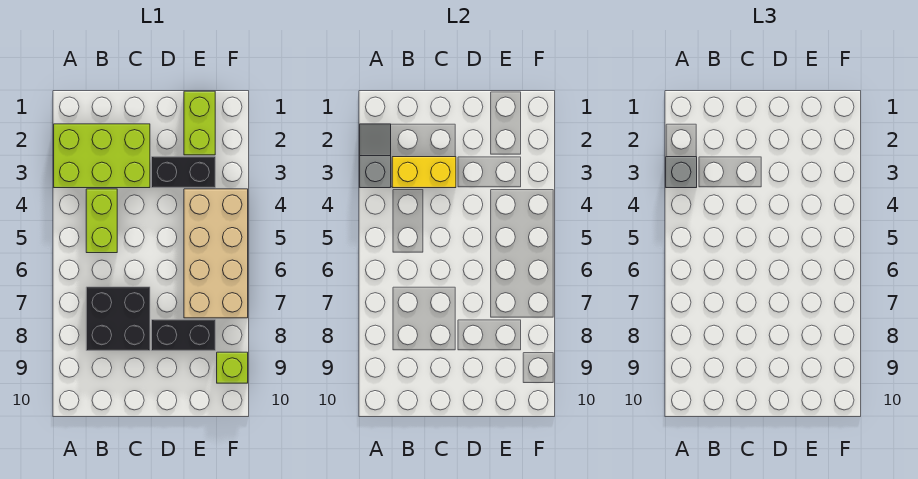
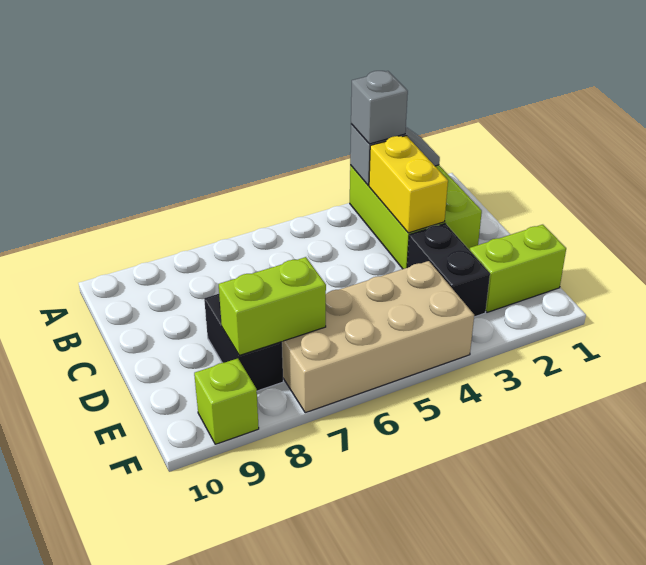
lime 1x2 brick [86,189,117,253] -> lime 1x2 brick moved to [219,257,326,356]
black 2x2 brick [86,287,150,351] -> none

